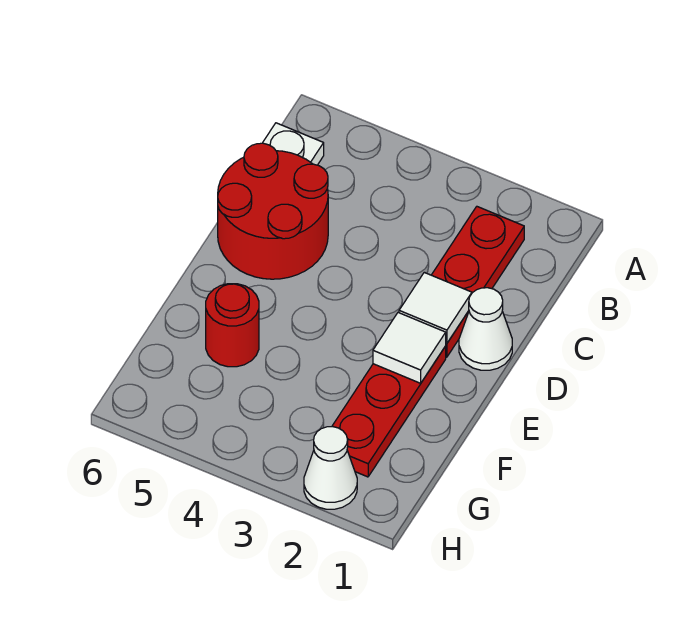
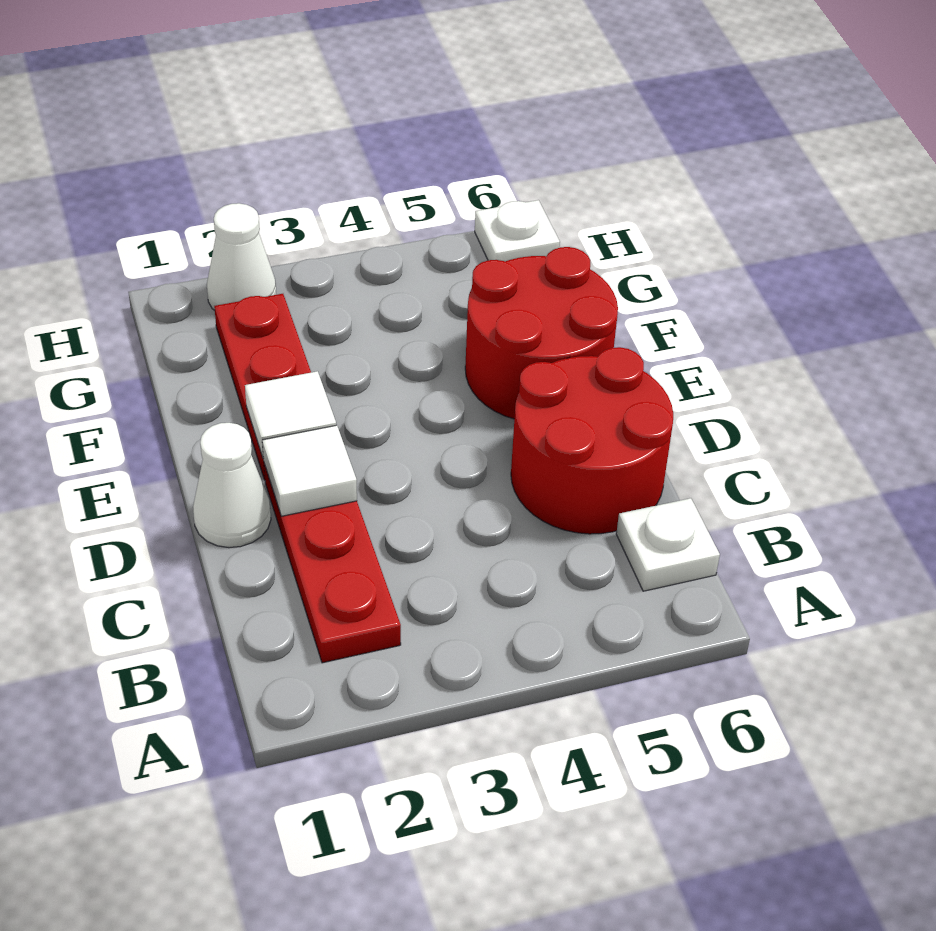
red 1x1 round brick [206,284,259,367] -> red 2x2 round brick [465,247,618,419]
none -> white 1x1 plate [475,200,560,262]

